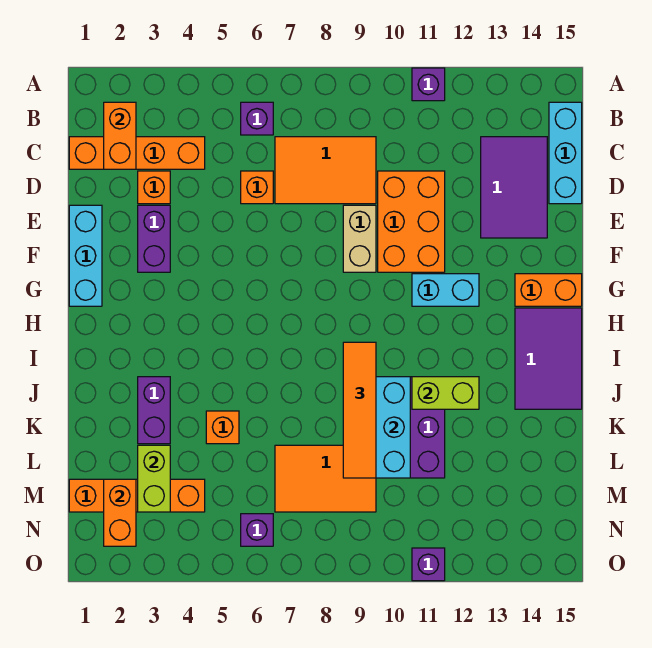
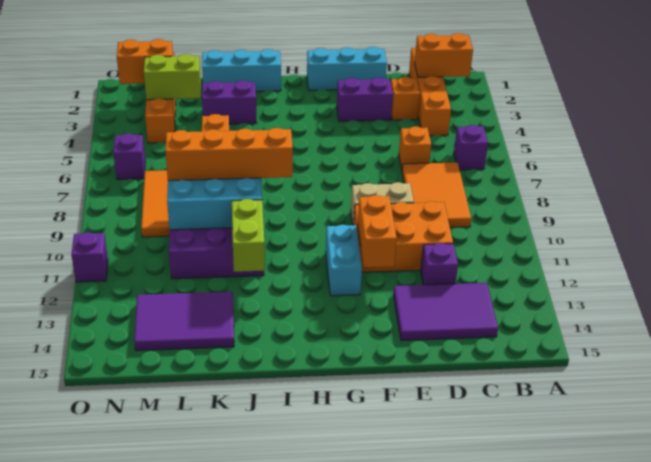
purple 1x1 brick [412,68,445,101] -> purple 1x1 brick moved to [421,243,458,285]
cyan 1x3 brick [549,102,582,204] -> cyan 1x3 brick moved to [202,49,281,92]
orange 1x2 brick [515,274,582,306] -> orange 1x2 brick moved to [358,195,397,267]
purple 2x3 tile [515,308,582,409] -> purple 2x3 tile moved to [134,292,234,351]
orange 1x4 tile [343,342,376,478] -> orange 1x4 brick [165,128,293,181]

